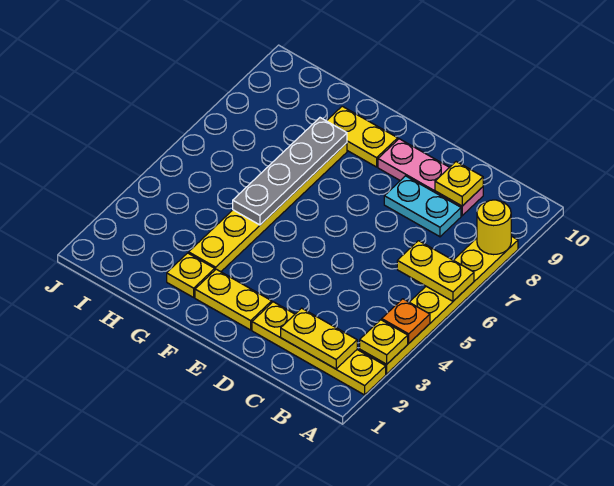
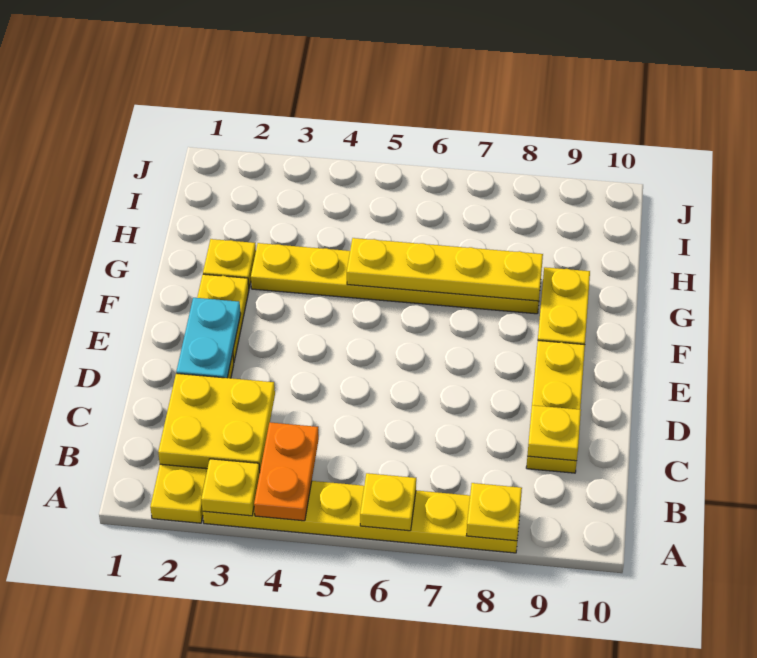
orange 1x1 plate [382,299,430,343] -> orange 1x2 plate [254,422,319,521]
yellow 1x2 plate [397,241,474,301] -> yellow 1x1 plate [360,473,416,531]
yellow 1x1 round brick [477,200,511,255] -> yellow 1x1 plate [466,483,522,541]
yellow 1x2 plate [281,308,357,369] -> yellow 2x2 plate [158,373,275,470]
cyan 1x2 plate [384,176,461,237] -> cyan 1x2 plate moved to [176,298,241,378]
pink 1x3 plate [378,139,483,216] -> yellow 1x3 plate [526,341,585,473]
grey 1x4 plate [233,118,347,225] -> yellow 1x4 plate [347,238,543,301]

